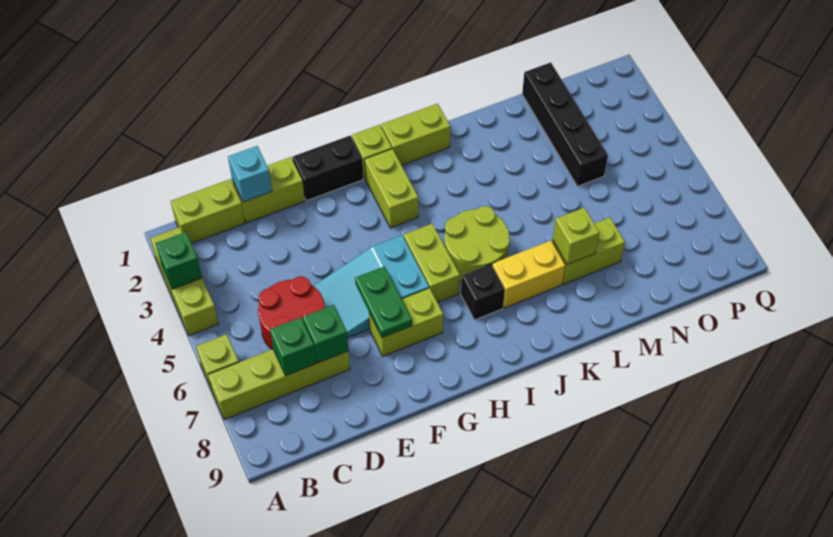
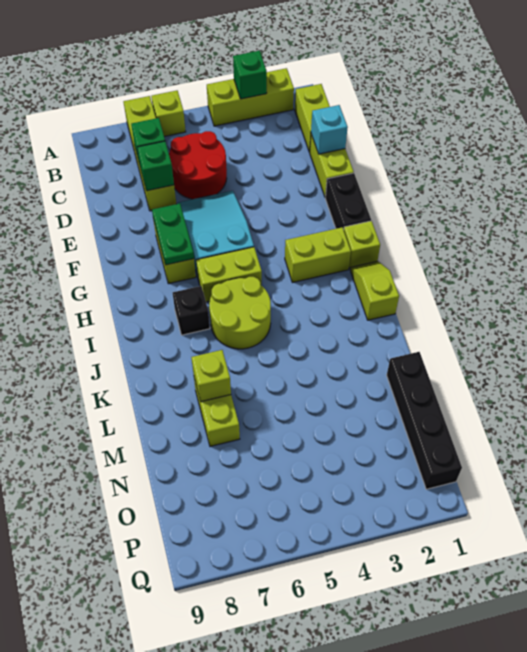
green 1x2 plate [355,266,412,338] -> green 1x2 plate turned to [152,204,194,265]
lime 1x2 brick [381,104,450,165] -> lime 1x2 slope [350,261,399,320]
yellow 1x2 brick [492,241,565,308] -> none
black 1x4 brick [522,62,608,186] -> black 1x4 brick turned to [387,352,462,489]

